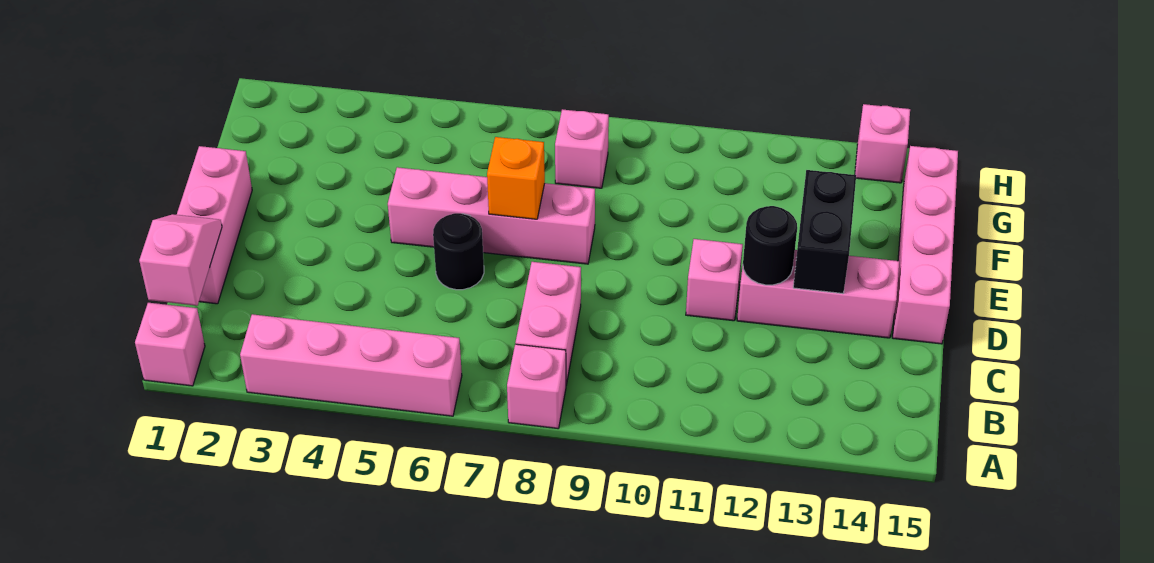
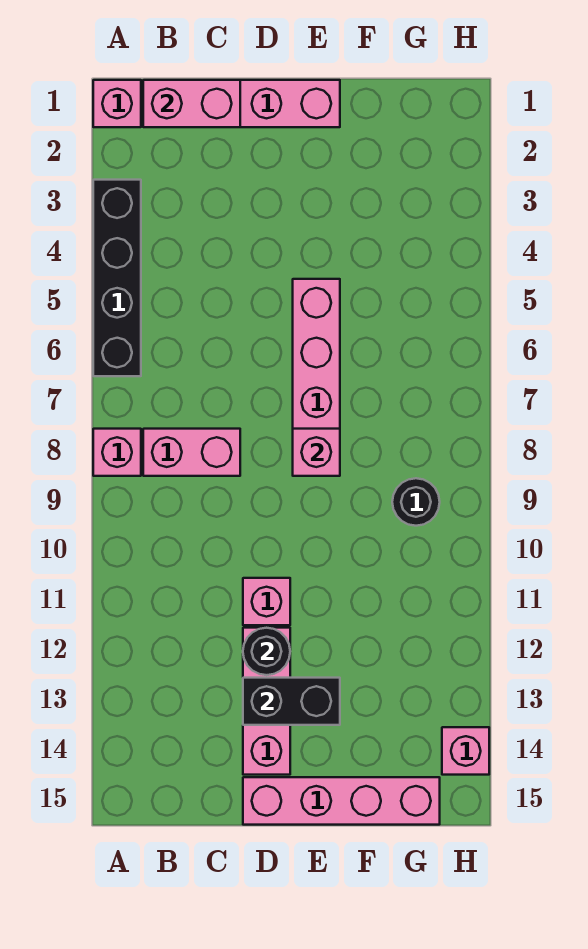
pink 1x4 brick [240,314,462,416] -> black 1x4 brick [93,180,141,376]
pink 1x2 slope [139,214,222,306] -> pink 1x2 brick [143,80,240,127]
black 1x1 round brick [433,213,484,290] -> black 1x1 round brick moved to [392,478,440,526]
orange 1x1 brick [487,137,545,219] -> none
pink 1x1 brick [555,109,609,188] -> pink 1x1 brick moved to [293,429,340,476]

